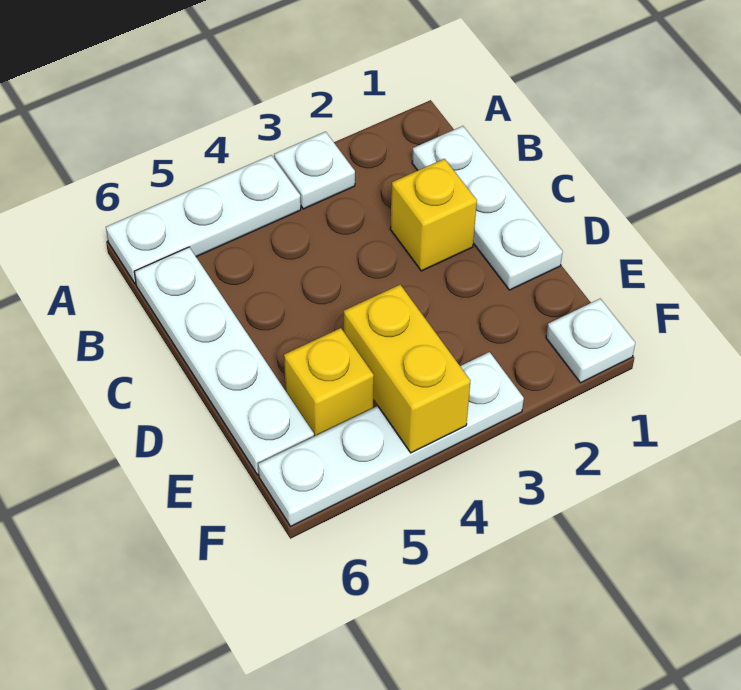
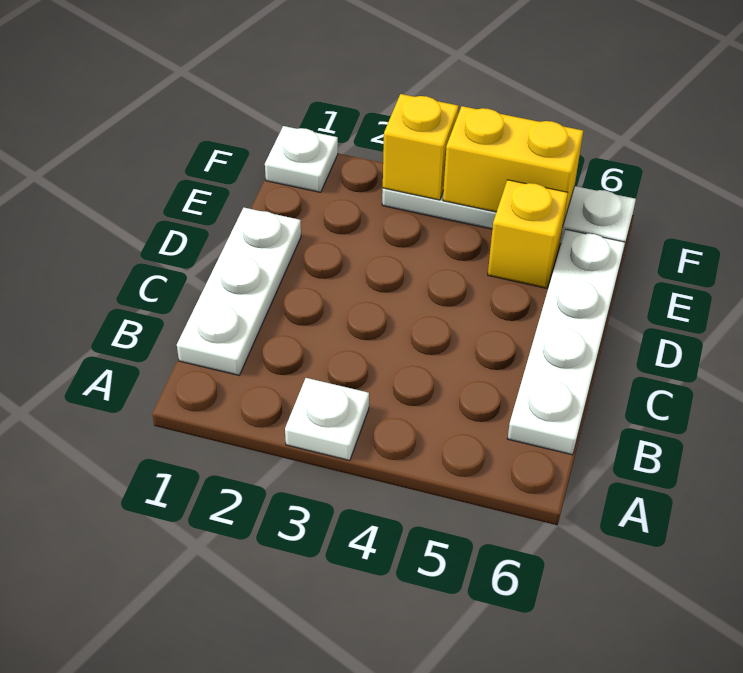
white 1x3 plate [106,155,301,284] -> none
yellow 1x1 brick [390,159,477,271] -> yellow 1x1 brick moved to [383,94,458,200]
yellow 1x2 brick [344,285,470,453] -> yellow 1x2 brick turned to [443,106,583,224]

